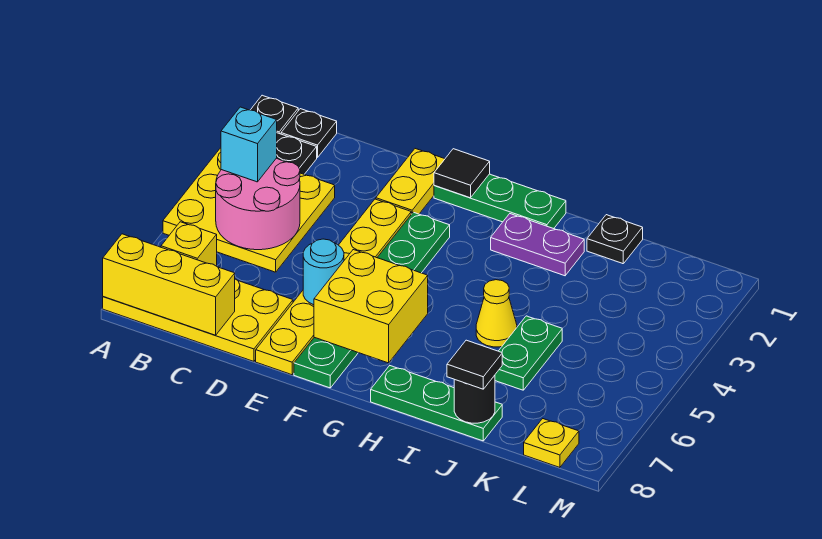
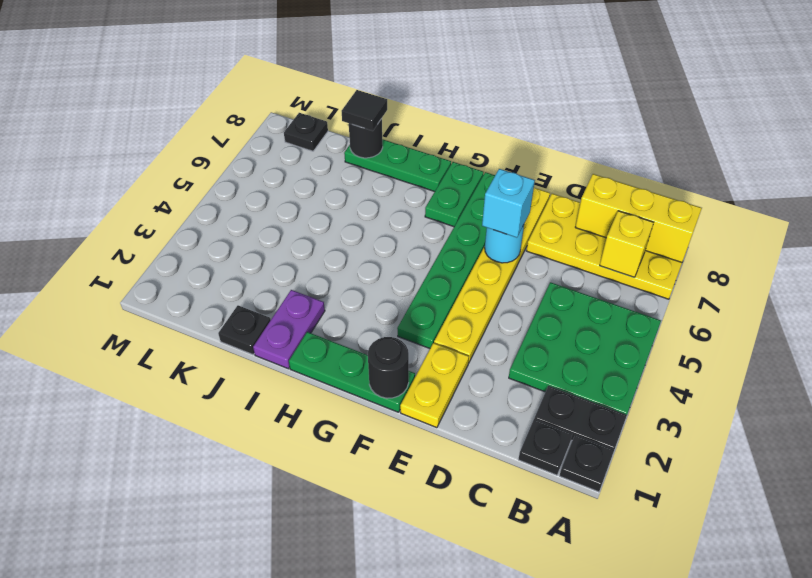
yellow 3x3 plate [163,148,335,272] -> green 3x3 plate [509,282,661,415]
pink 2x2 round brick [216,158,300,250] -> none
cyan 1x1 brick [221,107,277,182] -> cyan 1x1 brick moved to [482,169,535,238]
black 1x1 tile [434,149,490,198] -> black 1x1 round brick [368,337,409,398]
yellow 2x2 brick [314,250,428,363] -> none
purple 1x2 plate [491,214,584,276] -> purple 1x2 plate turned to [253,290,325,369]
yellow 1x1 cone [476,280,517,347] -> none
green 1x2 plate [495,316,562,390] -> green 1x2 plate moved to [425,162,484,227]
yellow 1x1 plate [524,419,579,468] -> black 1x1 plate [284,113,328,151]

